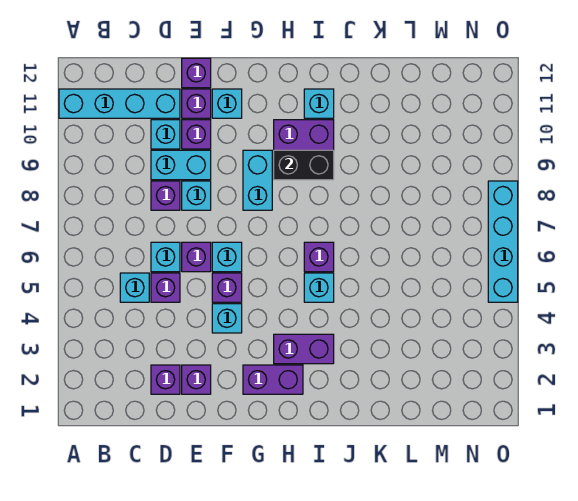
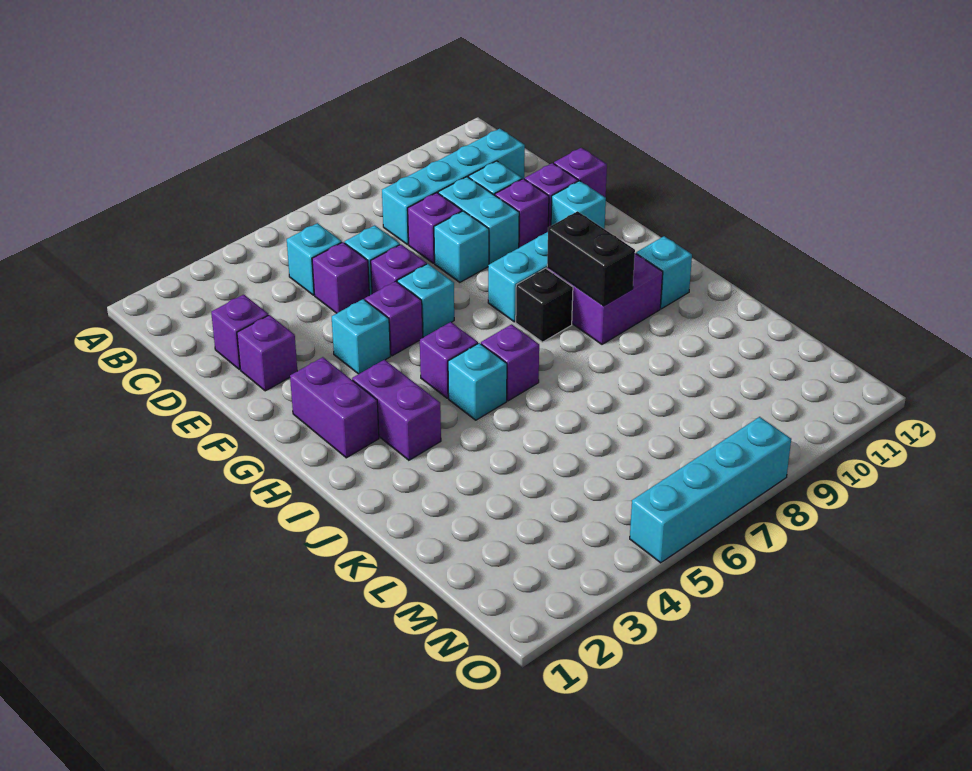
cyan 1x4 brick [59,89,180,118] -> cyan 1x4 brick turned to [382,129,525,245]
none -> purple 1x1 brick [420,322,478,398]
none -> black 1x1 brick [516,268,573,342]

